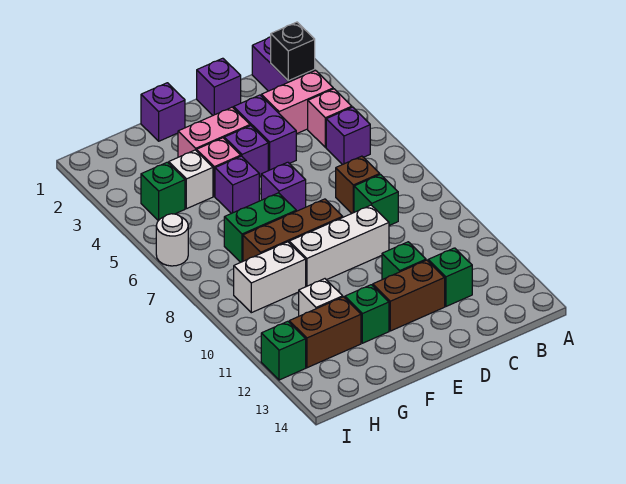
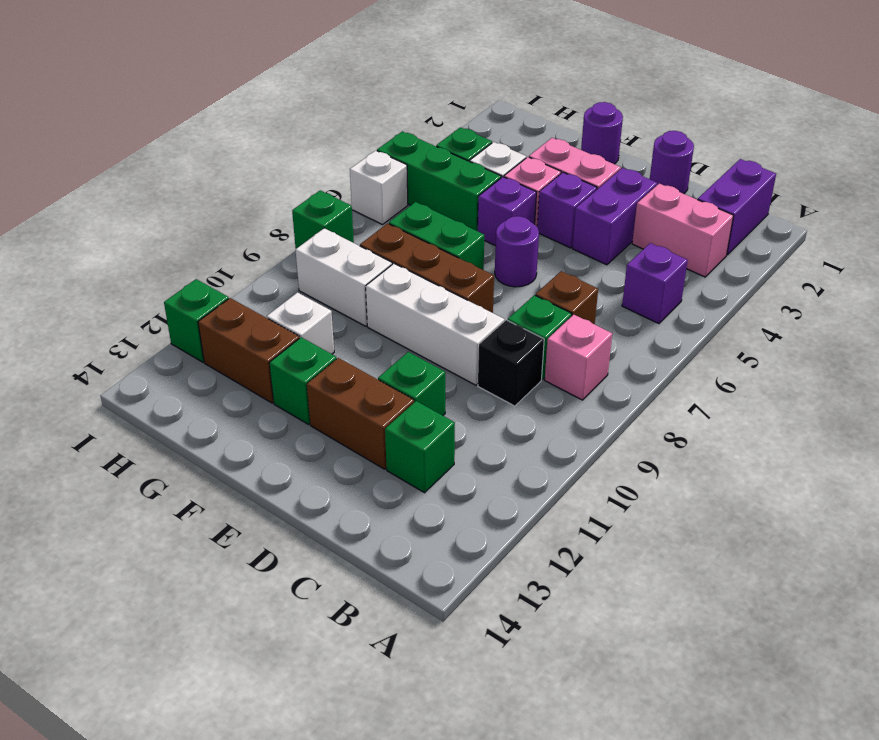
black 1x1 brick [271,22,315,81] -> black 1x1 brick moved to [478,320,544,406]
pink 1x1 brick [308,89,352,147] -> pink 1x1 brick moved to [545,315,612,400]
purple 1x1 brick [197,58,241,115] -> purple 1x1 round brick [650,131,694,194]
purple 1x1 brick [261,162,306,211] -> purple 1x1 round brick [495,216,539,287]
purple 1x1 brick [141,83,185,141] -> purple 1x1 round brick [581,102,623,164]
none -> green 1x3 brick [377,131,501,231]
white 1x1 round brick [156,214,188,266] -> white 1x1 brick [350,151,408,225]
none -> green 1x1 brick [292,190,354,249]

